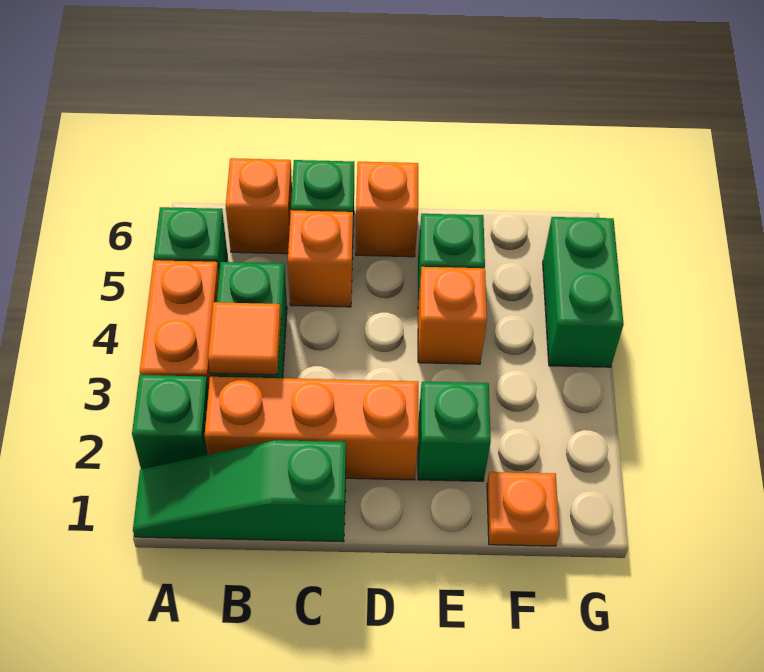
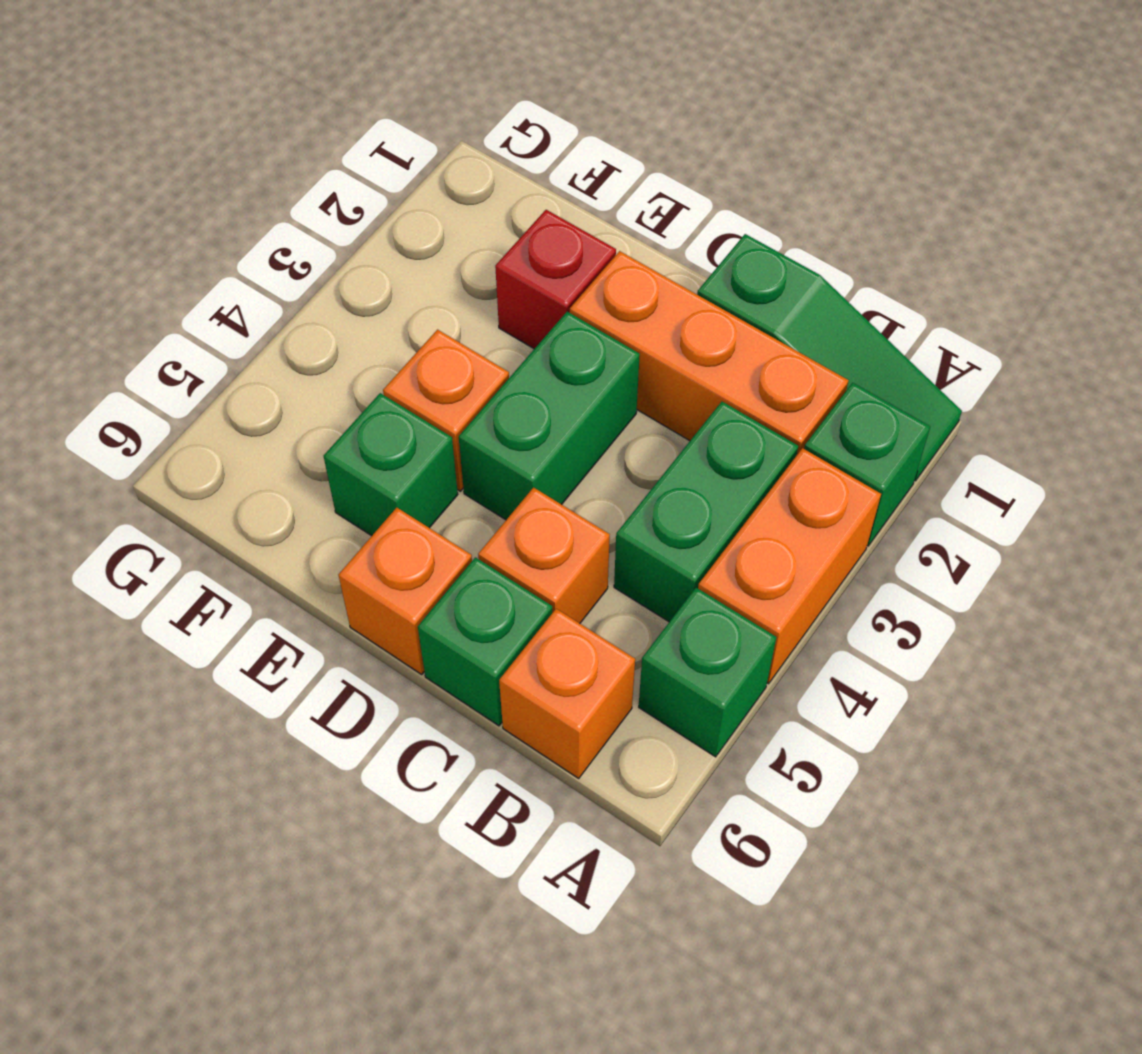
orange 1x1 tile [208,302,281,375] -> none
green 1x1 brick [418,382,491,481] -> red 1x1 brick [495,210,616,349]
orange 1x1 plate [487,472,559,546] -> none
green 1x2 brick [543,217,624,367] -> green 1x2 brick moved to [459,312,640,520]

